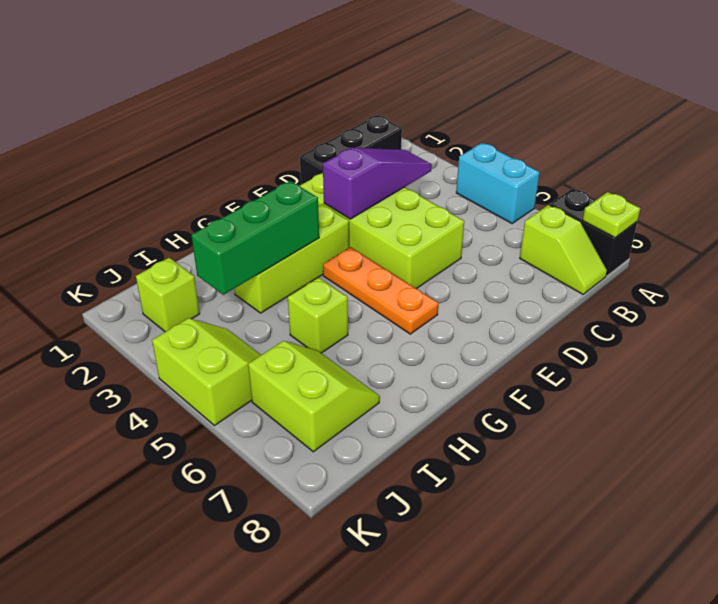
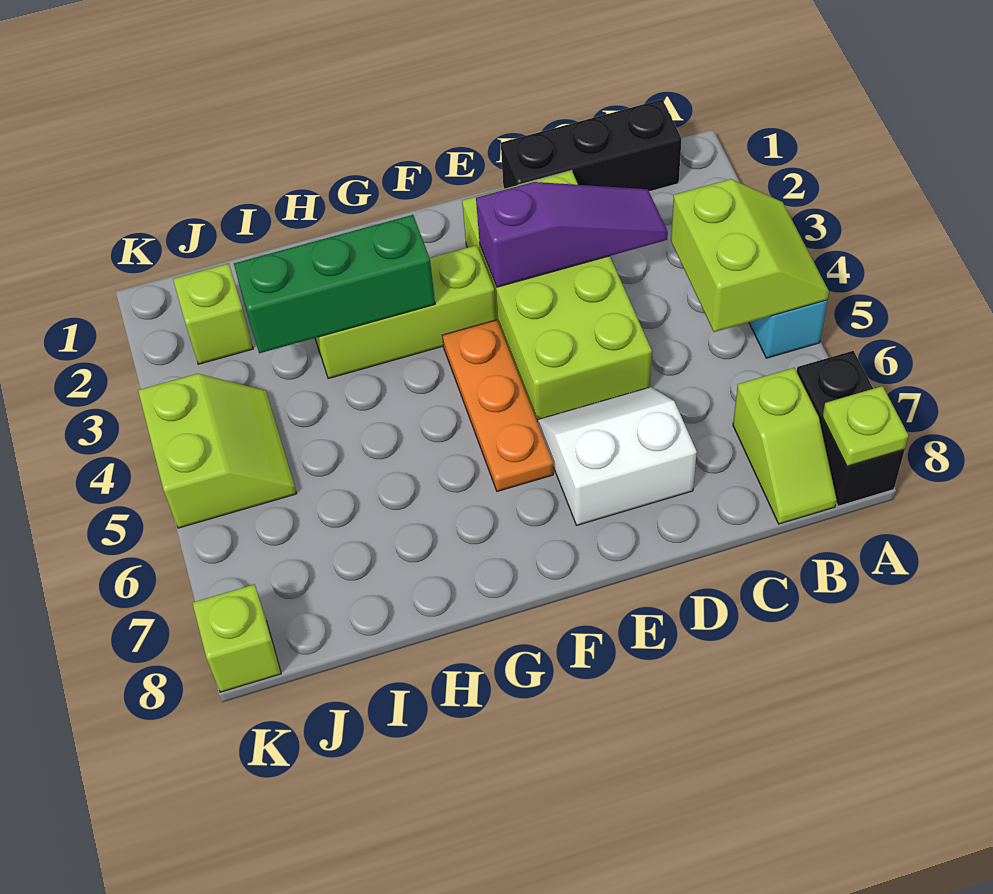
none -> white 2x2 slope [537,387,697,525]
lime 1x1 brick [288,277,348,353] -> lime 1x1 brick moved to [192,584,281,692]
lime 2x2 slope [248,341,380,452] -> lime 2x2 slope moved to [671,179,829,332]

